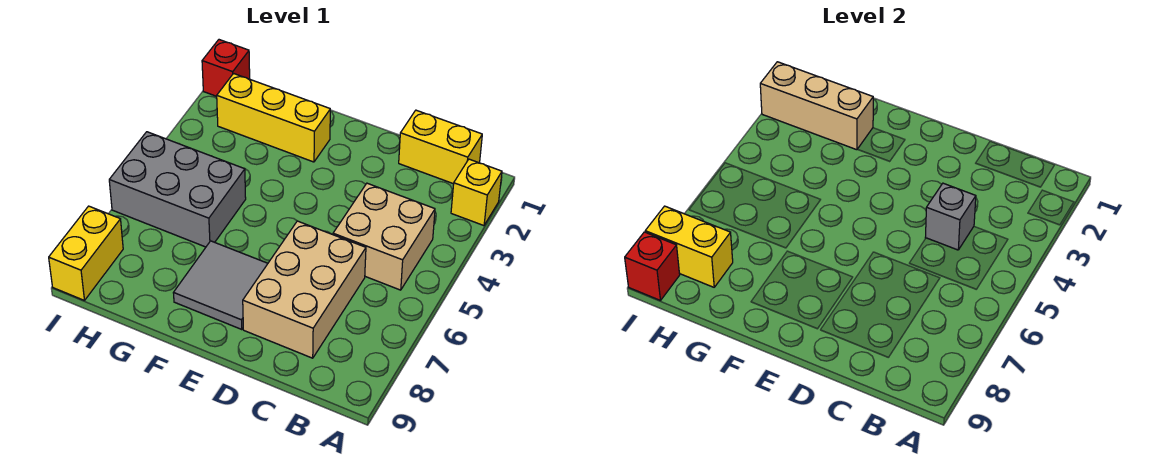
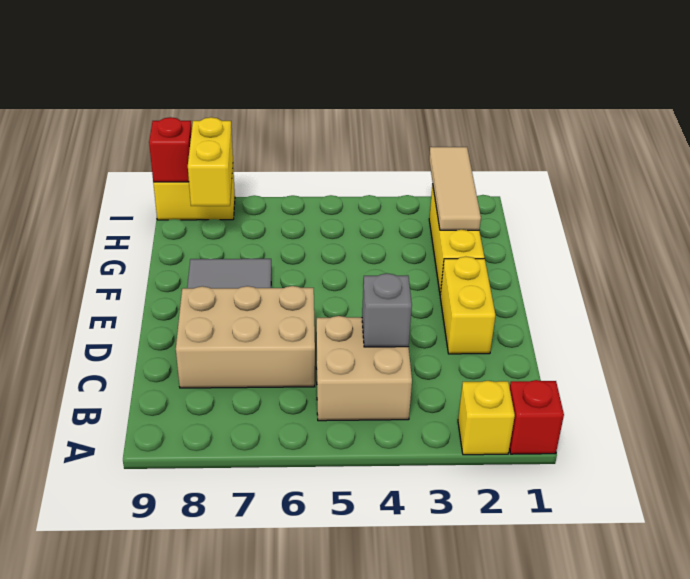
yellow 1x2 brick [399,110,482,184] -> yellow 1x2 brick moved to [440,257,495,354]
tan 1x3 brick [760,62,873,150] -> tan 1x3 tile [429,147,481,230]
grey 2x3 brick [109,132,246,247] -> none
red 1x1 brick [202,40,250,96] -> red 1x1 brick moved to [509,380,564,454]

